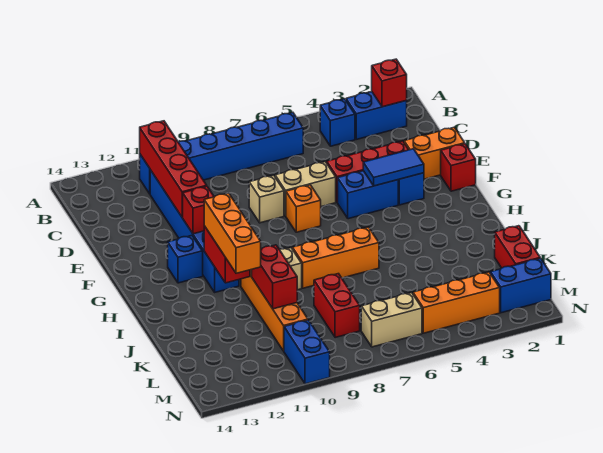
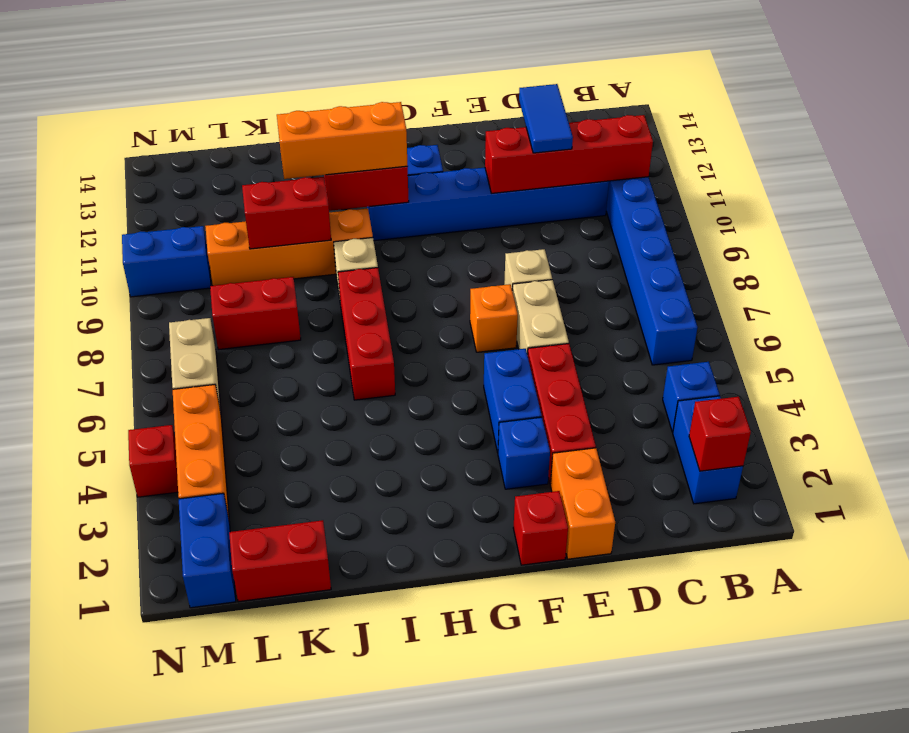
blue 1x2 tile [363,149,424,186] -> blue 1x2 tile moved to [519,84,573,153]
red 1x1 brick [182,186,214,234] -> red 1x1 brick moved to [128,425,178,497]
orange 1x3 brick [292,227,379,288] -> red 1x3 brick [338,268,395,400]

